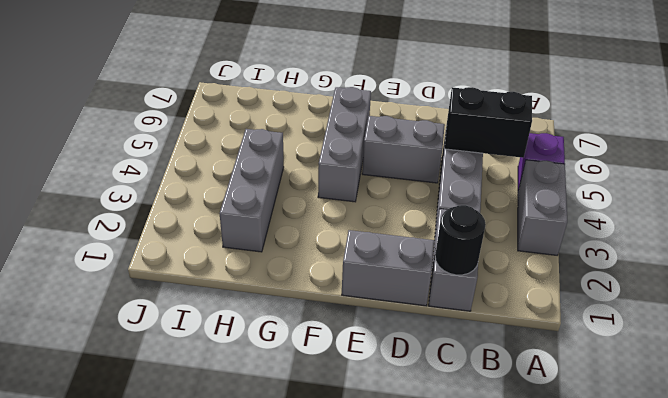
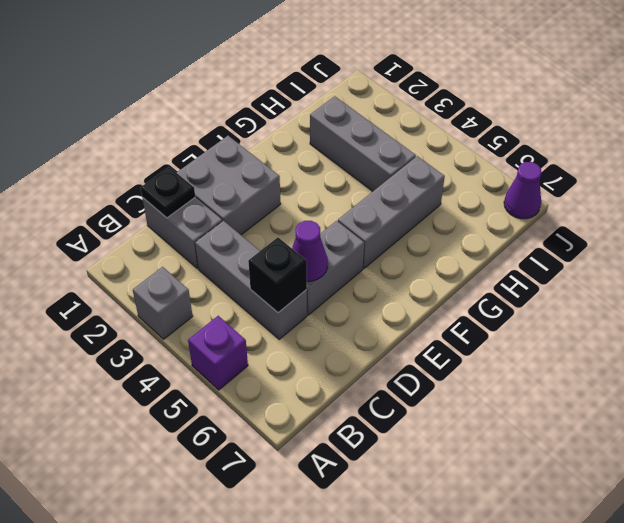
grey 1x2 brick [518,160,567,255] -> grey 1x1 brick [133,267,193,339]
black 1x2 brick [444,87,532,158] -> black 1x1 brick [248,237,307,313]
black 1x1 round brick [435,205,486,275] -> black 1x1 plate [141,167,195,218]
grey 1x2 brick [342,230,434,306] -> grey 2x2 brick [177,136,281,235]
none -> purple 1x1 cone [292,221,328,281]
grey 1x3 brick [318,87,371,202] -> grey 1x3 brick turned to [338,156,445,269]
none -> purple 1x1 cone [504,162,542,219]

